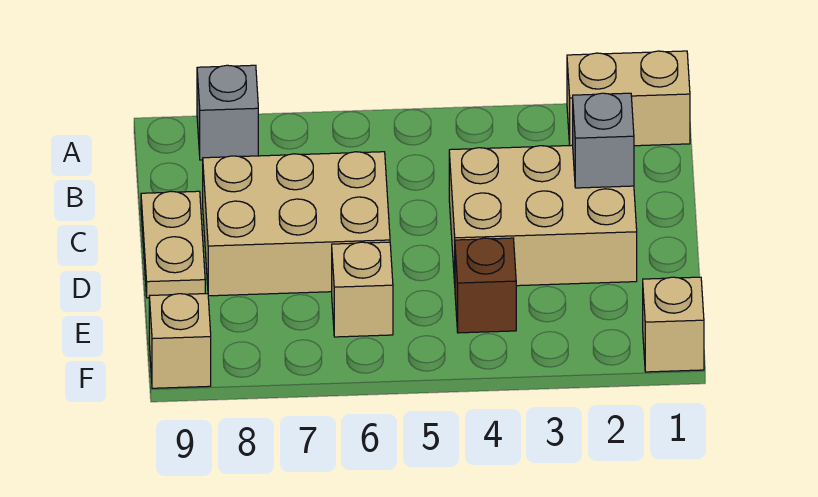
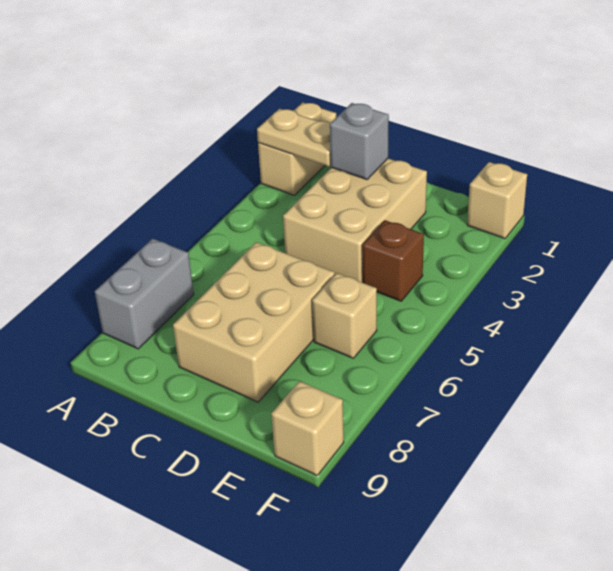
grey 1x1 brick [197,65,258,160] -> grey 1x2 brick [95,239,194,349]
tan 1x2 plate [141,191,205,298] -> tan 1x2 plate moved to [257,109,331,167]

